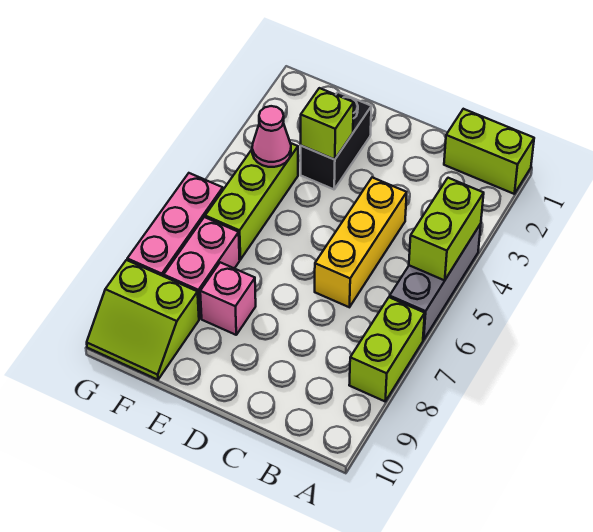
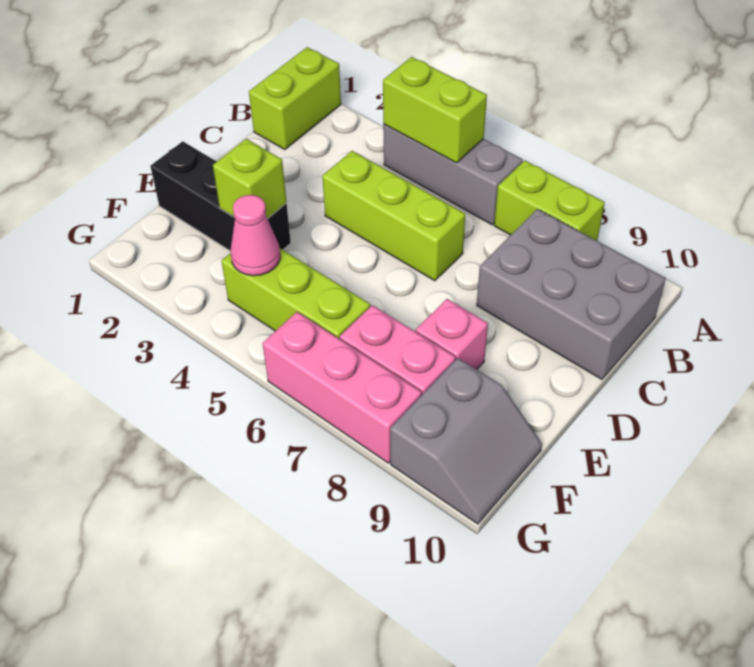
none -> grey 2x3 brick [477,209,666,379]
yellow 1x3 brick [315,177,407,307] -> lime 1x3 brick [322,151,465,281]
black 1x2 brick [301,92,372,189] -> black 1x3 brick [150,141,291,251]
lime 2x2 slope [87,260,199,380] -> grey 2x2 slope [390,358,542,524]

